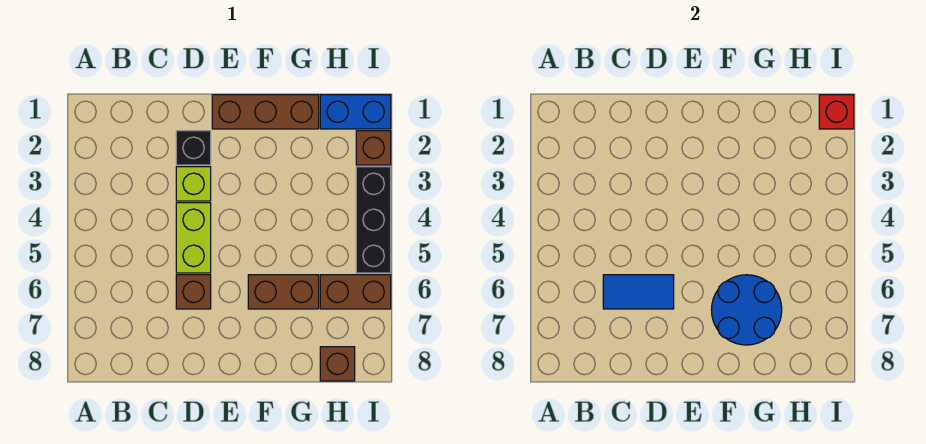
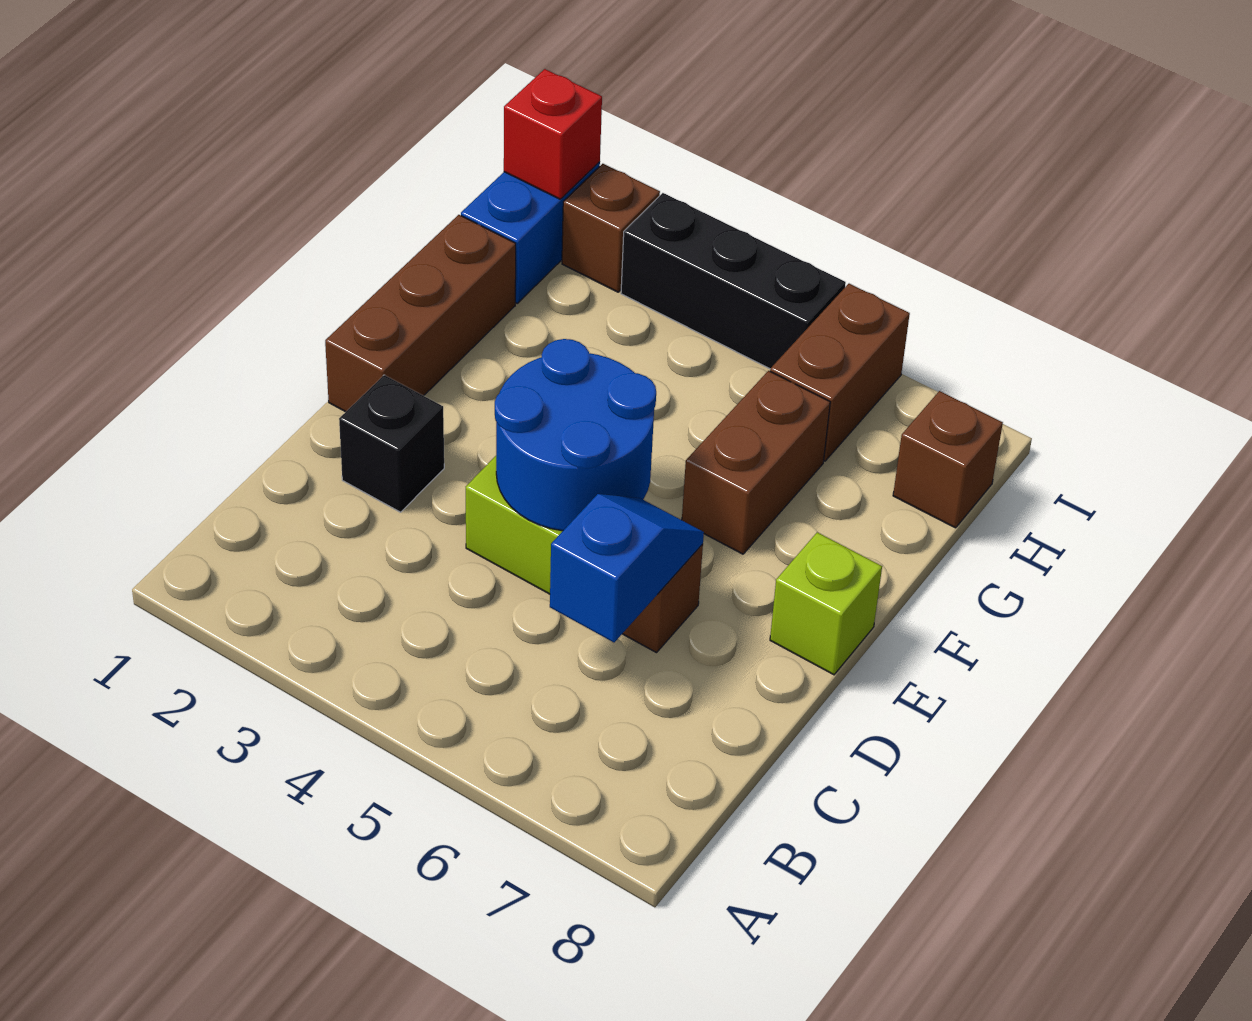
blue 1x2 tile [603,275,674,309] -> blue 1x2 slope [550,494,704,642]
lime 1x1 brick [176,167,211,201] -> lime 1x1 brick moved to [770,532,882,675]
blue 2x2 round brick [711,275,782,345] -> blue 2x2 round brick moved to [495,339,656,531]

